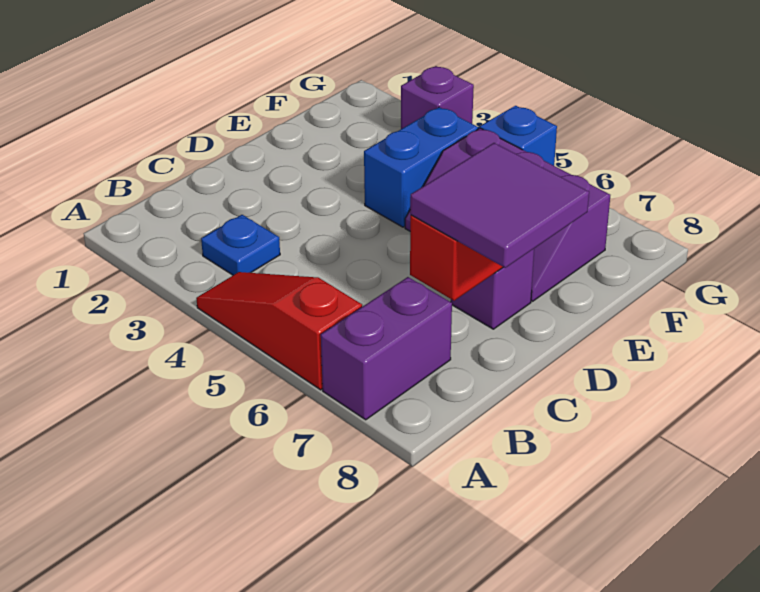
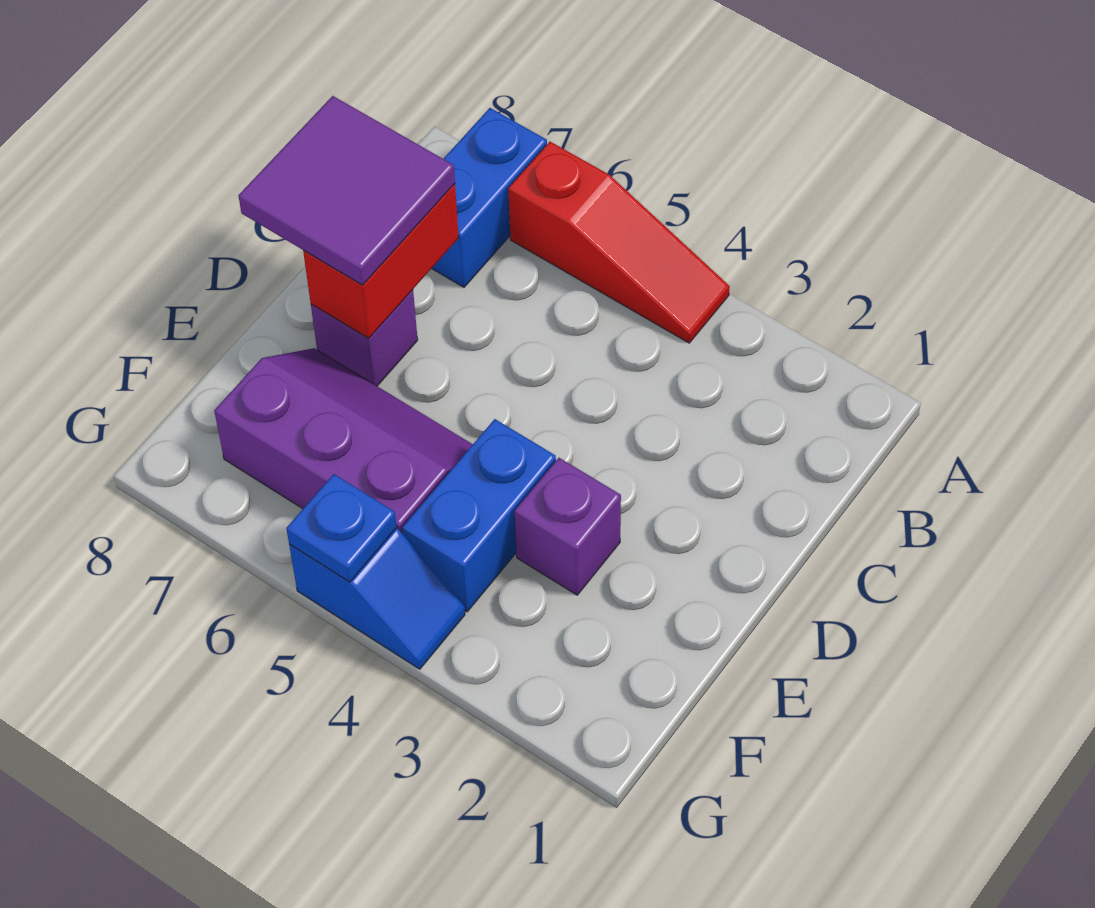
purple 1x2 brick [321,277,452,420] -> blue 1x2 brick [432,108,547,287]
blue 1x1 plate [201,215,280,275] -> blue 1x1 plate moved to [286,474,397,582]
purple 1x1 brick [401,66,474,129] -> purple 1x1 brick moved to [515,458,621,595]

